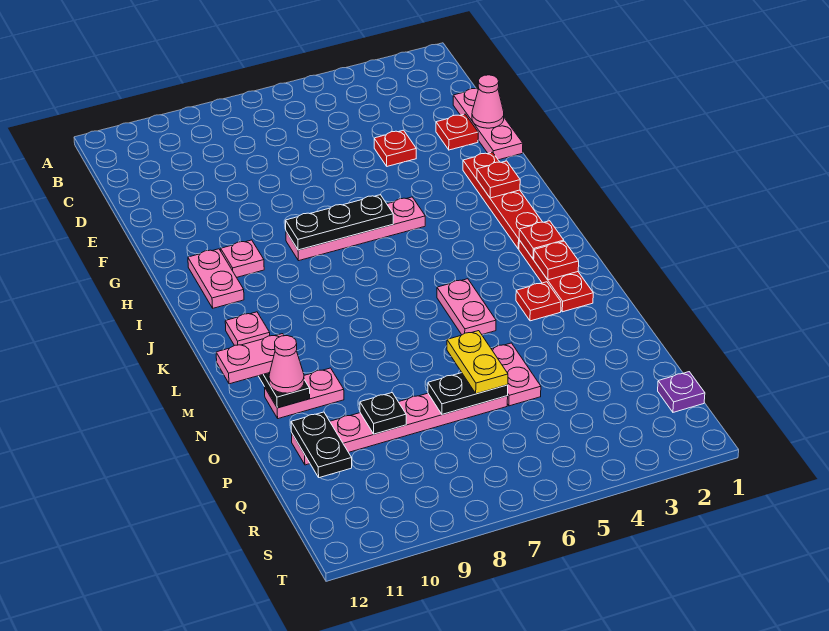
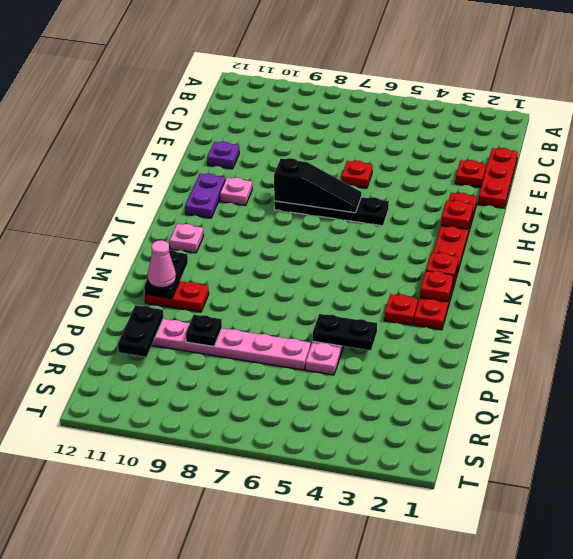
pink 1x3 plate [453,88,523,160] -> red 1x3 plate [478,148,518,208]
pink 1x1 cone [472,75,504,128] -> none
red 1x1 plate [374,130,416,166] -> red 1x1 plate moved to [341,161,373,188]
pink 1x4 plate [286,197,425,261] -> black 1x4 plate [274,197,389,226]
black 1x3 plate [286,195,393,250] -> black 1x3 slope [274,158,361,213]
pink 1x2 plate [188,249,244,308] -> purple 1x2 plate [185,174,225,218]
pink 1x2 plate [437,279,496,335] -> none
pink 1x2 plate [216,334,284,384] -> none
pink 1x2 plate [264,368,344,419] -> red 1x2 plate [145,281,209,312]
yellow 1x2 plate [447,331,508,394] -> none
black 1x2 plate [428,373,508,414] -> black 1x2 plate moved to [312,314,377,351]
purple 1x1 plate [658,372,705,412] -> purple 1x1 plate moved to [207,142,239,169]

